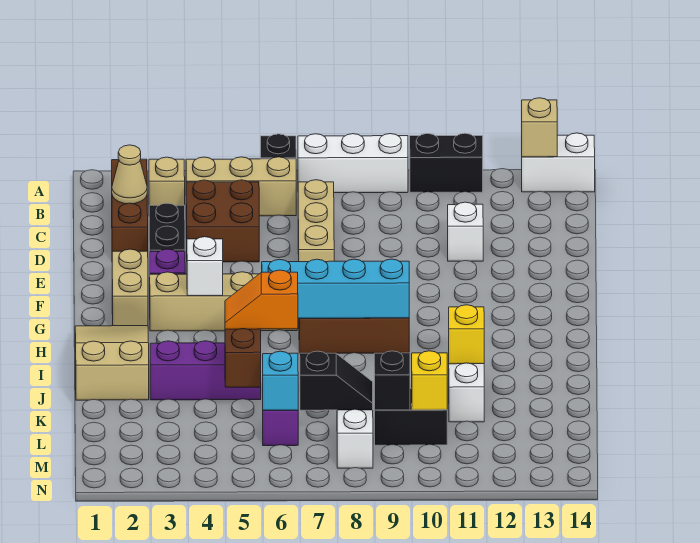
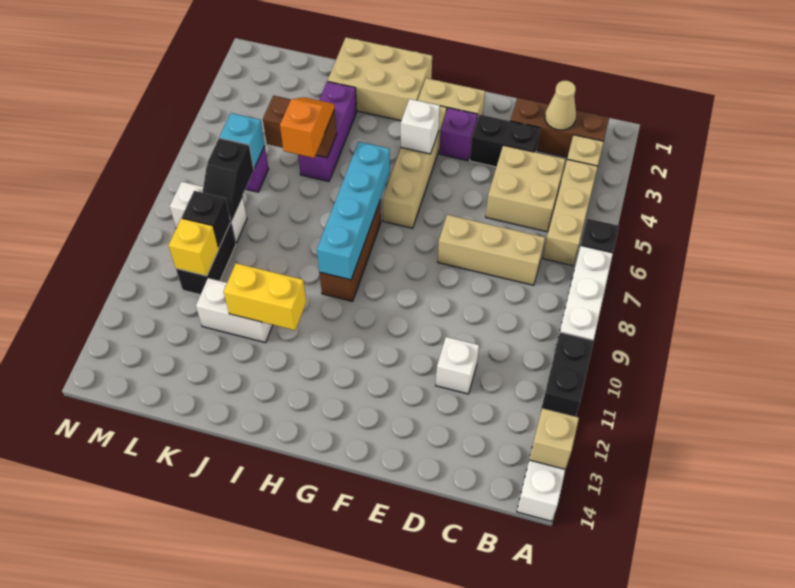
brown 2x2 brick [186,180,259,262] -> tan 2x2 brick [486,145,565,232]
tan 2x3 slope [75,326,149,400] -> tan 2x3 brick [328,37,432,121]
yellow 1x1 brick [449,305,484,364] -> yellow 1x2 brick [224,263,306,330]

